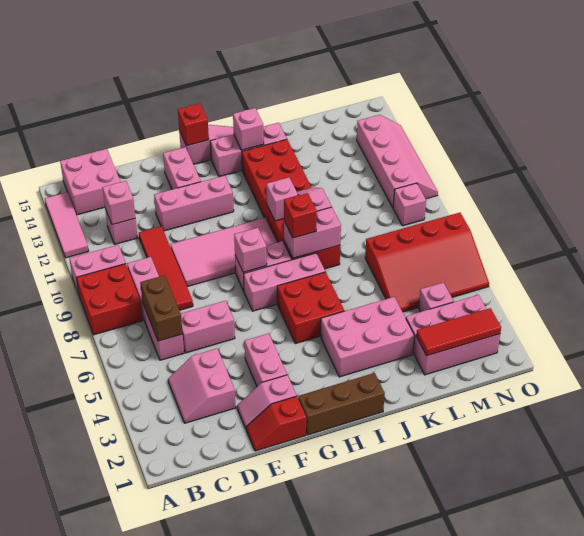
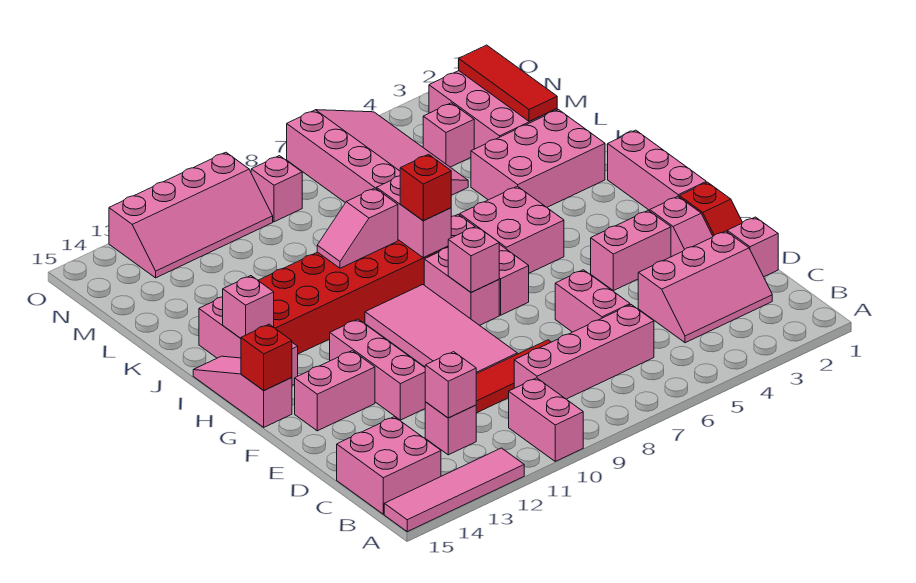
red 2x2 brick [76,264,143,335] -> none
pink 1x3 tile [45,192,89,258] -> pink 1x4 tile [384,448,524,532]
pink 2x2 slope [168,349,236,423] -> pink 2x3 slope [638,231,772,343]
brown 1x2 brick [140,275,183,341] -> none
brown 1x3 brick [298,373,385,435] -> pink 1x3 brick [608,130,706,210]
red 2x2 brick [277,272,344,344] -> pink 2x2 brick [460,186,564,273]
pink 2x3 brick [320,297,415,377] -> pink 2x3 brick turned to [471,109,605,207]
pink 1x1 brick [266,178,298,221] -> pink 1x1 brick moved to [727,217,778,277]
red 3x4 slope [365,213,489,312] -> pink 3x4 slope [287,110,468,203]
pink 2x4 slope [357,115,438,207] -> pink 2x4 slope turned to [109,152,273,278]

